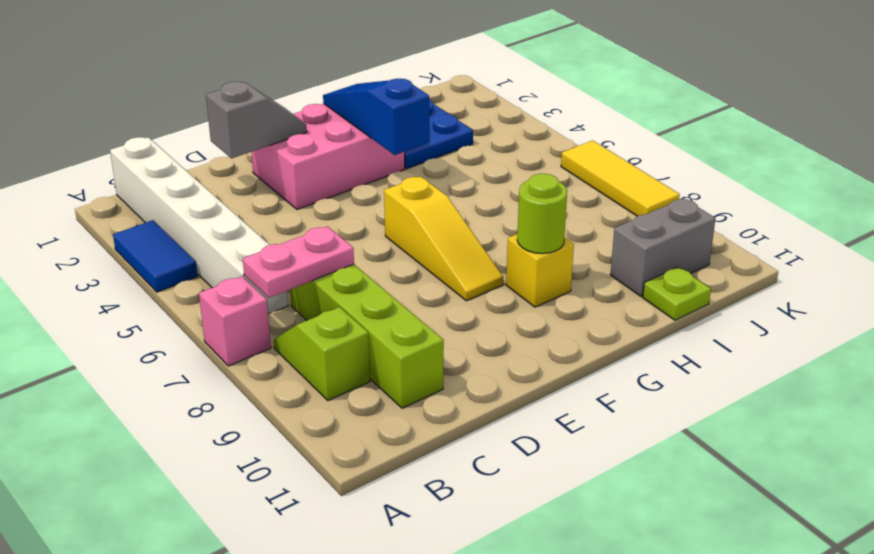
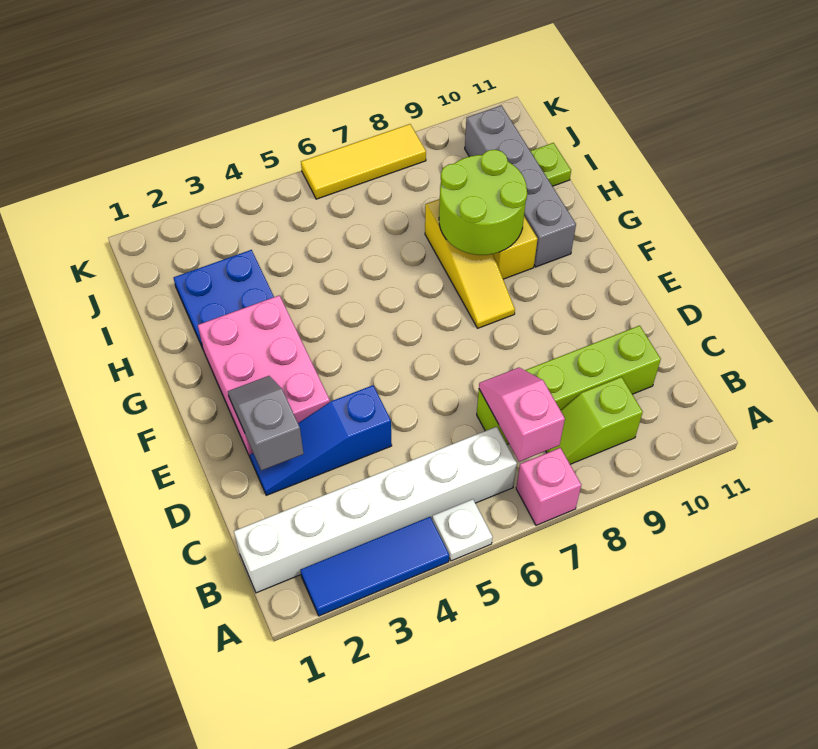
blue 1x2 tile [113,220,198,292] -> blue 1x3 tile [300,517,449,616]
none -> white 1x1 plate [432,499,492,561]
pink 1x2 plate [243,226,354,298] -> pink 1x2 slope [479,368,565,462]
yellow 1x3 slope [384,176,503,301] -> yellow 1x3 slope turned to [425,199,515,328]
blue 1x3 slope [323,79,430,155] -> blue 1x3 slope moved to [250,385,392,495]
lime 1x1 round brick [517,174,567,254] -> lime 2x2 round brick [439,150,527,255]
grey 1x2 brick [610,198,715,296] -> grey 1x4 brick [465,105,576,267]

